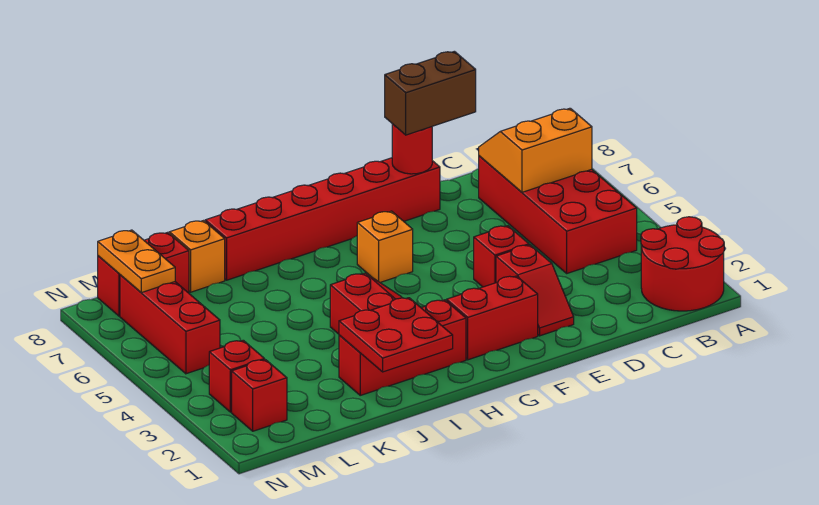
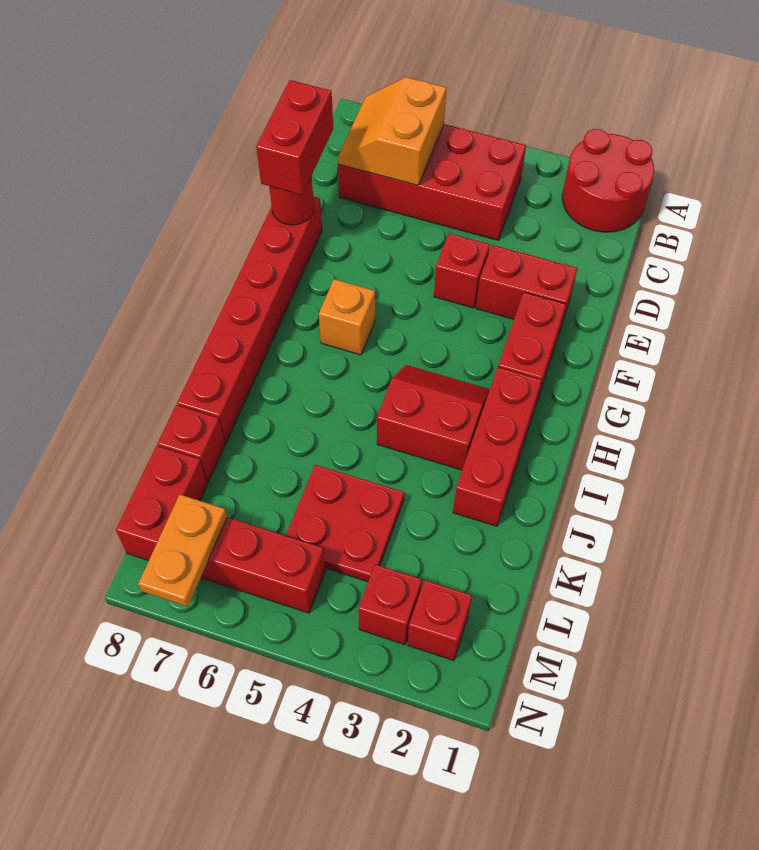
brown 1x2 brick [385,51,476,135] -> red 1x2 brick [256,80,333,195]
red 1x2 slope [496,245,574,336] -> red 1x2 brick [476,245,578,329]
red 2x2 plate [339,298,453,372] -> red 2x2 plate moved to [286,465,404,582]
orange 1x1 brick [169,221,225,292] -> red 1x1 brick [157,405,225,483]
orange 1x2 plate [98,230,175,293] -> orange 1x2 plate turned to [138,495,227,607]

